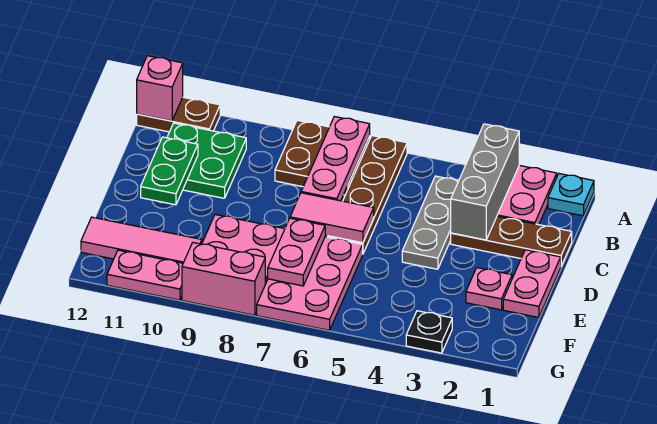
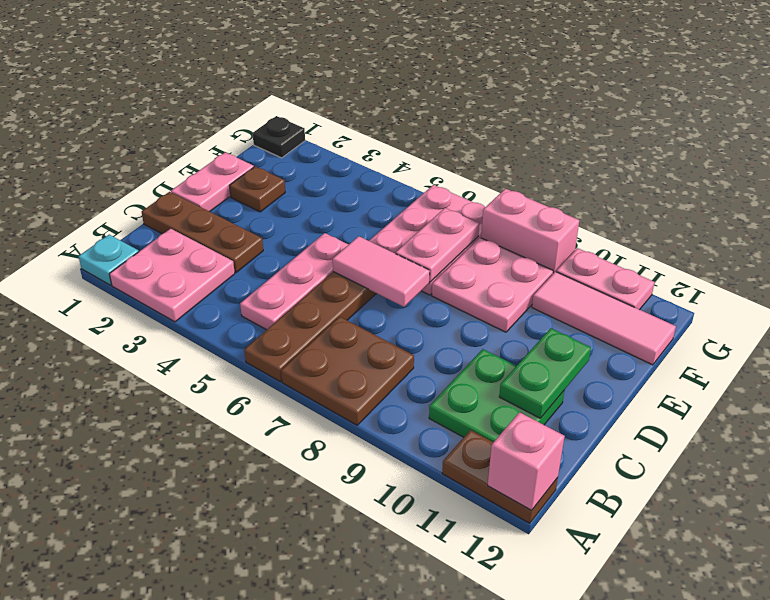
grey 1x3 brick [451,124,519,240] -> none
pink 1x3 plate [301,117,370,201] -> pink 1x3 plate moved to [240,233,349,330]
grey 1x3 plate [402,176,458,269] -> none
pink 1x1 plate [466,268,512,310] -> brown 1x1 plate [230,166,285,212]
black 1x1 plate [406,311,452,353] -> black 1x1 plate moved to [253,116,305,158]

